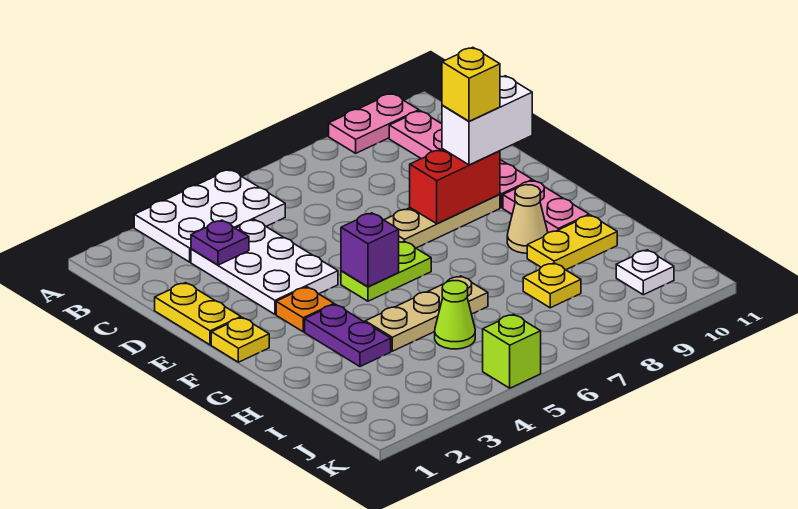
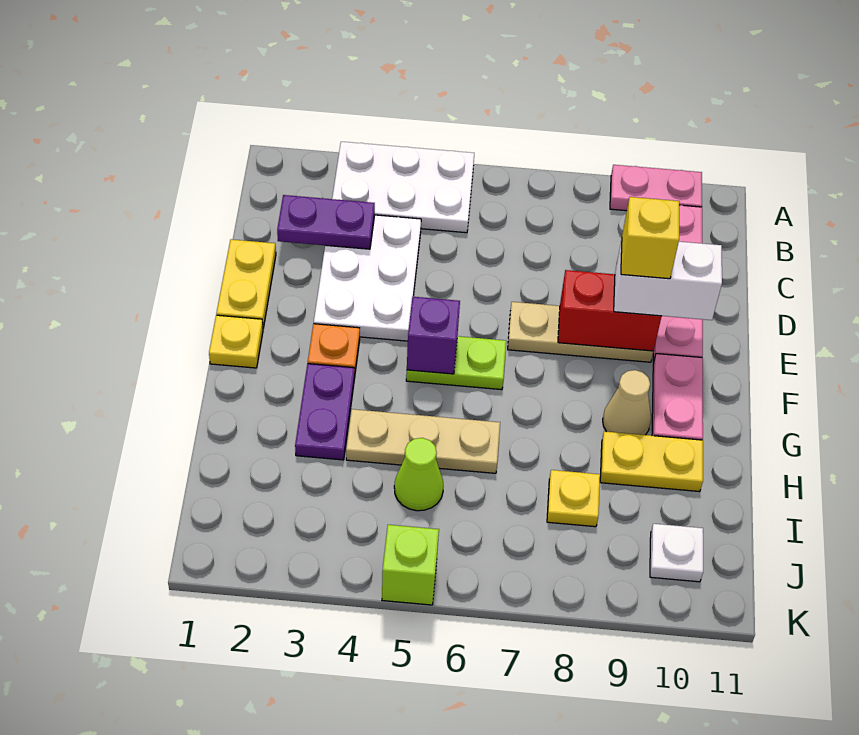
purple 1x1 plate [191,220,249,265] -> purple 1x2 plate [277,195,375,249]

